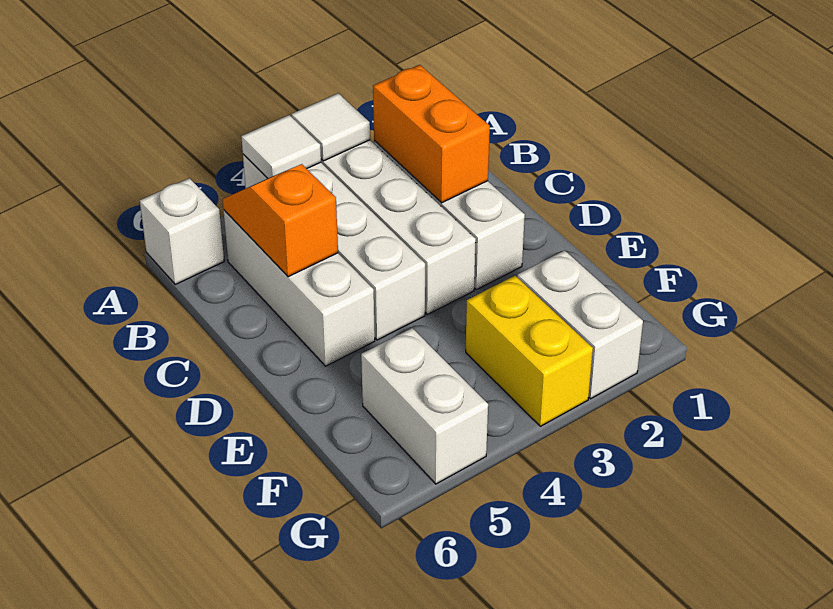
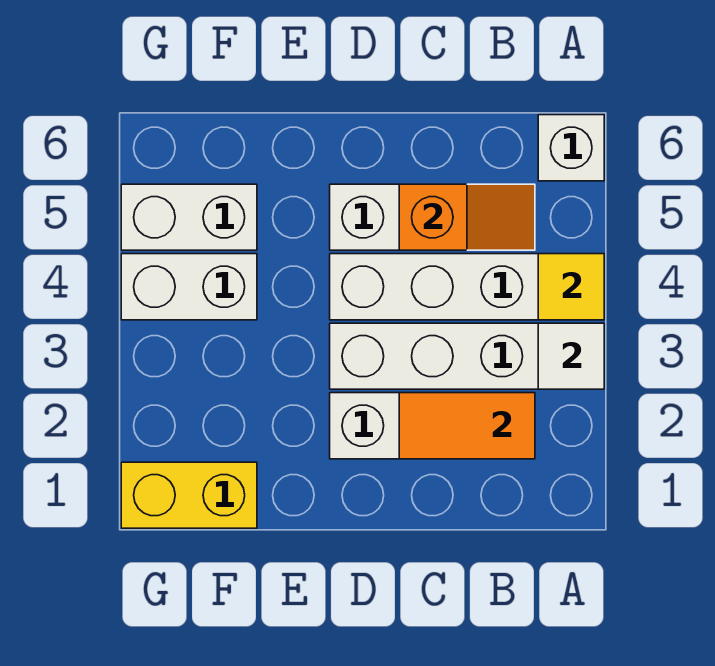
white 1x1 tile [241,115,321,179] -> yellow 1x1 tile [538,254,604,320]
orange 1x2 brick [373,65,490,203] -> orange 1x2 tile [399,393,535,459]
white 1x2 brick [517,250,643,399] -> white 1x2 brick moved to [121,254,257,320]
yellow 1x2 brick [466,276,593,426] -> yellow 1x2 brick moved to [121,462,257,528]

